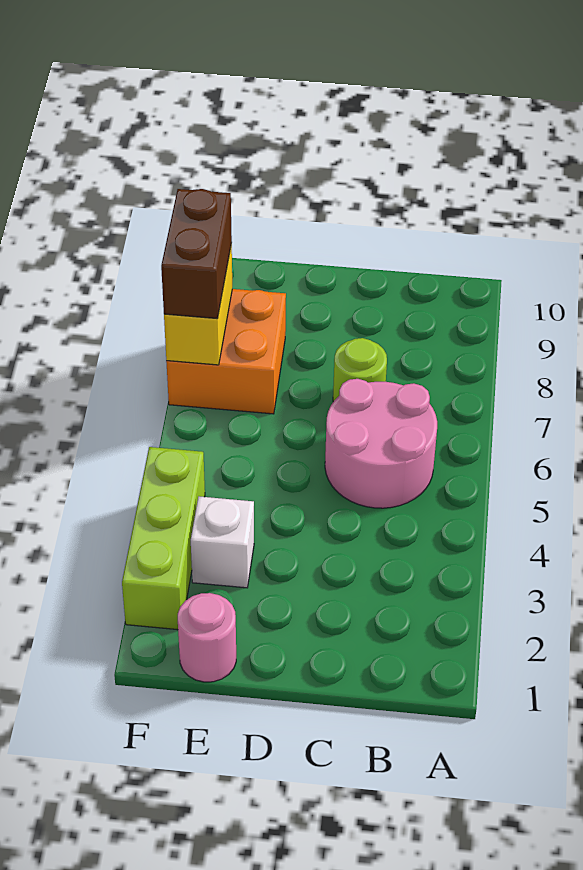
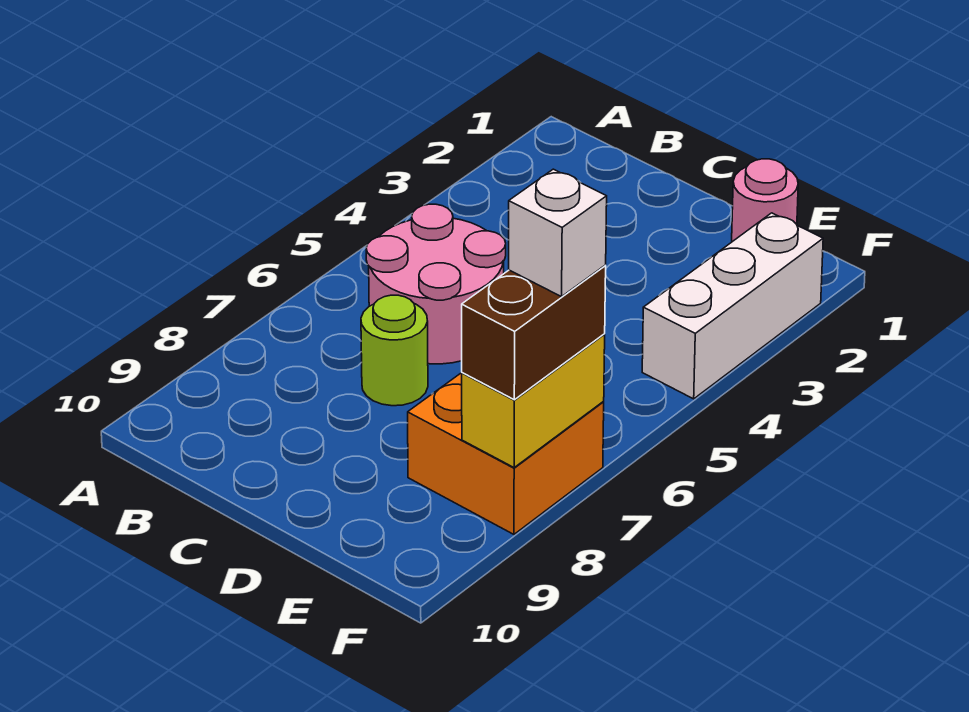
white 1x1 brick [191,496,254,588] -> white 1x1 brick moved to [509,169,607,297]
lime 1x3 brick [122,447,205,630] -> white 1x3 brick [642,213,823,399]

